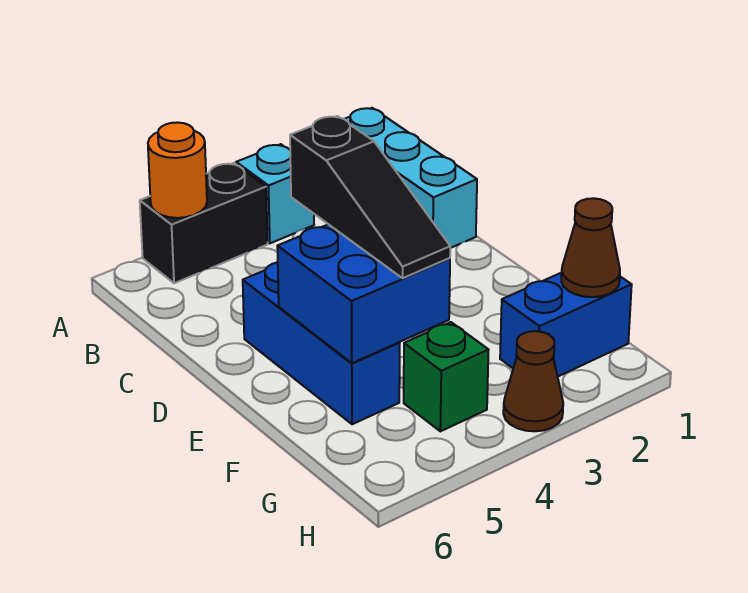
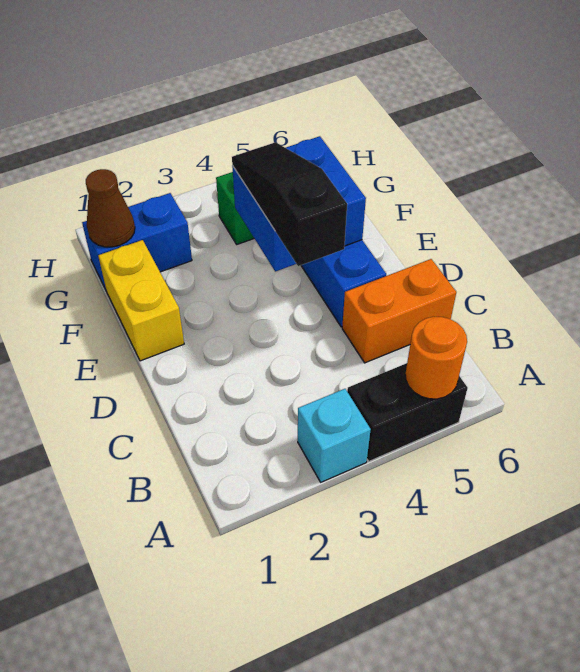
cyan 1x3 brick [345,108,477,248] -> none
none -> orange 1x2 brick [342,259,456,363]
none -> yellow 1x2 brick [98,240,184,361]
brown 1x1 cone [503,331,563,431] -> none

